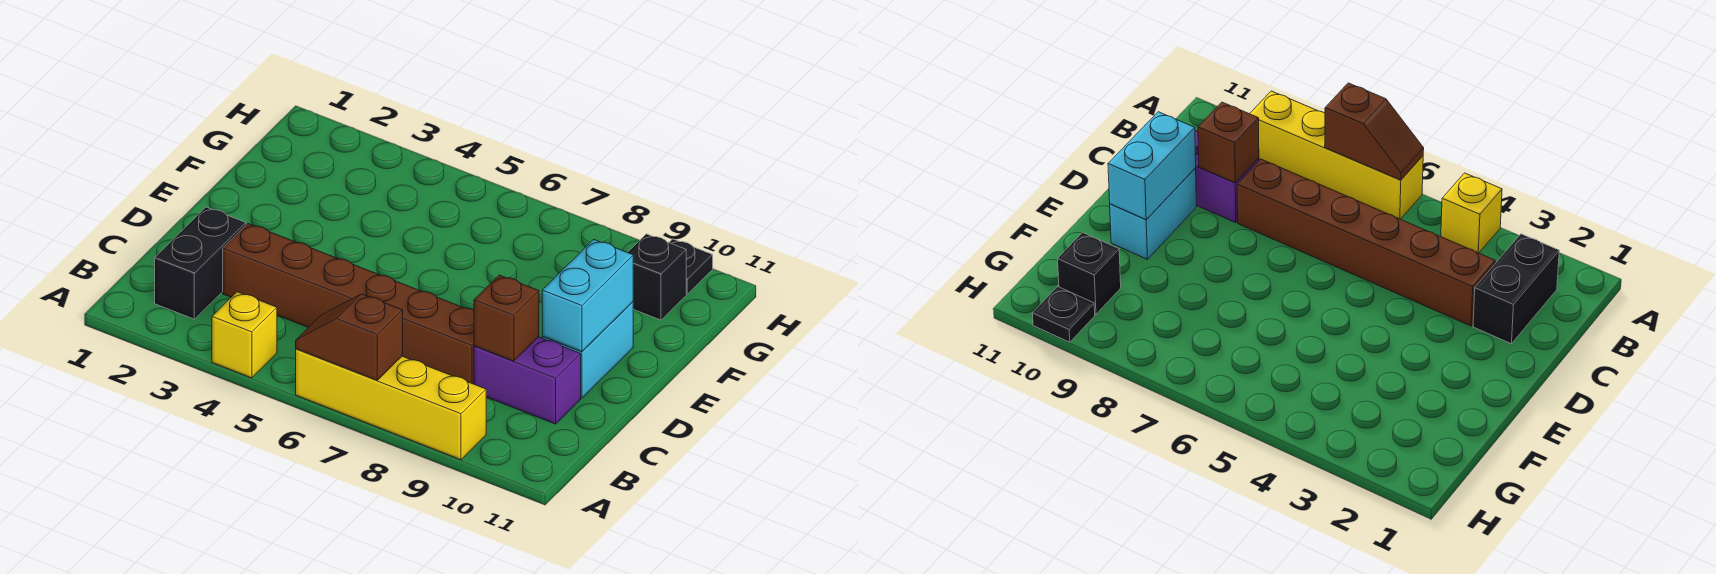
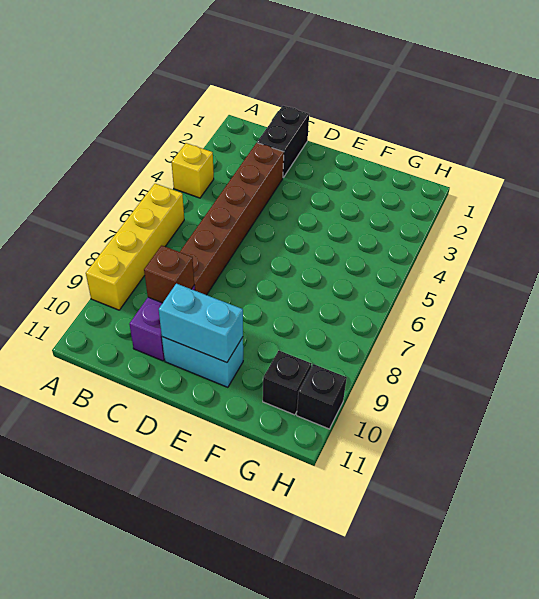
brown 1x2 slope [296,294,403,380] -> none
black 1x2 brick [155,207,246,319] -> black 1x2 brick turned to [257,106,309,177]
black 1x1 plate [669,239,713,294] -> black 1x1 brick [297,364,347,429]

